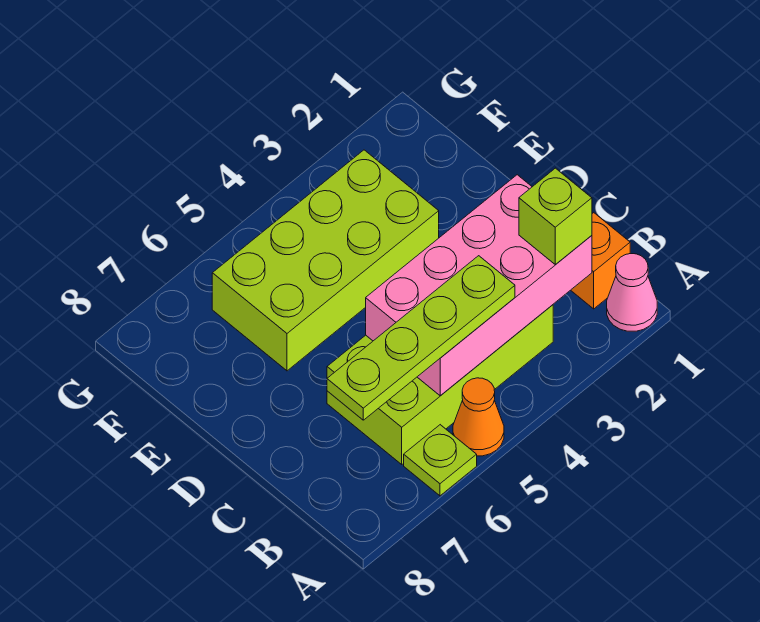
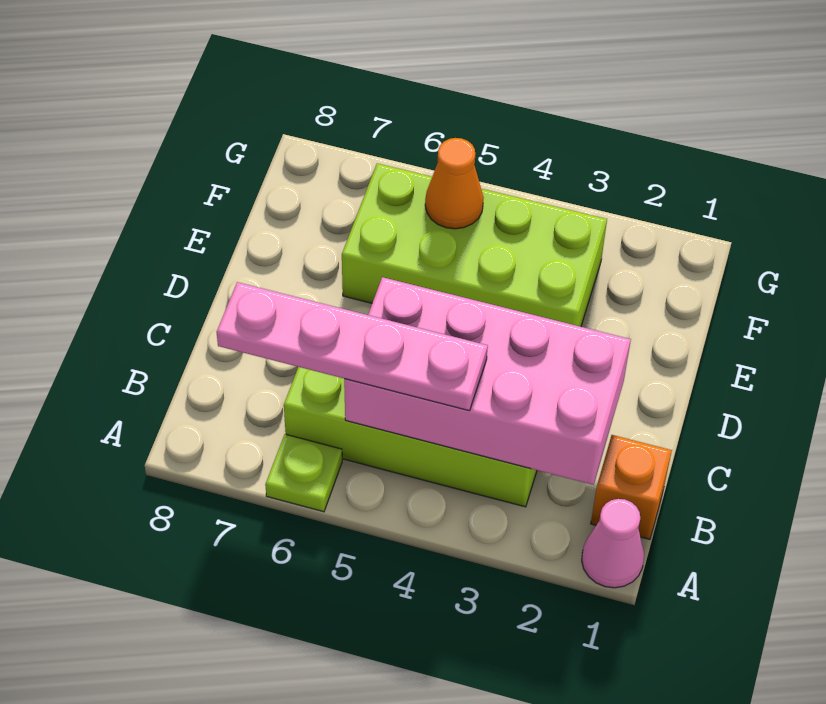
orange 1x1 cone [453,378,504,456] -> orange 1x1 cone moved to [425,138,484,229]
lime 1x1 brick [519,168,592,265] -> none
lime 1x4 plate [327,256,515,420] -> pink 1x4 plate [217,282,488,411]

